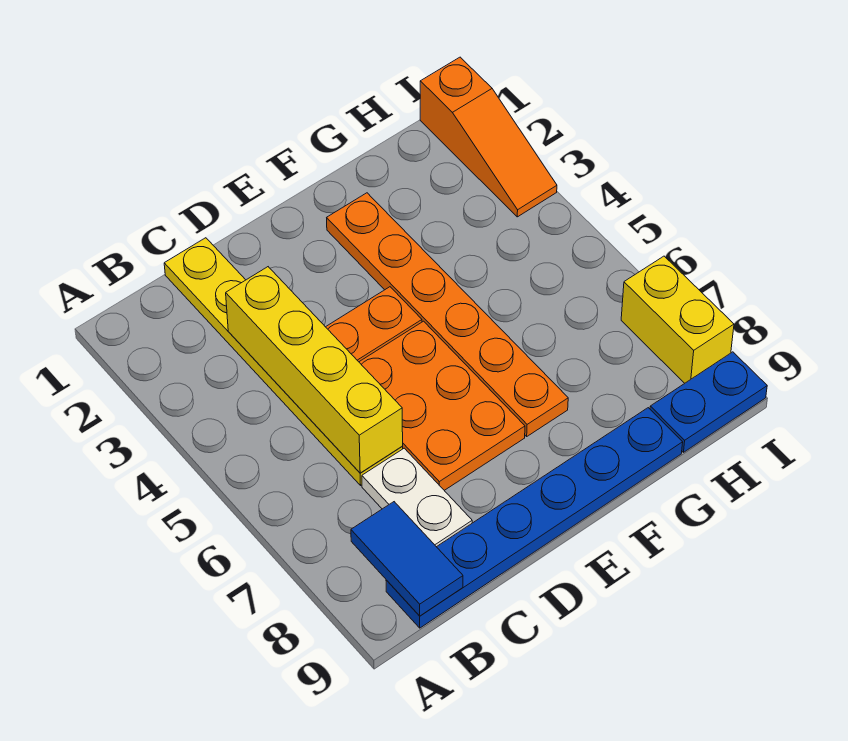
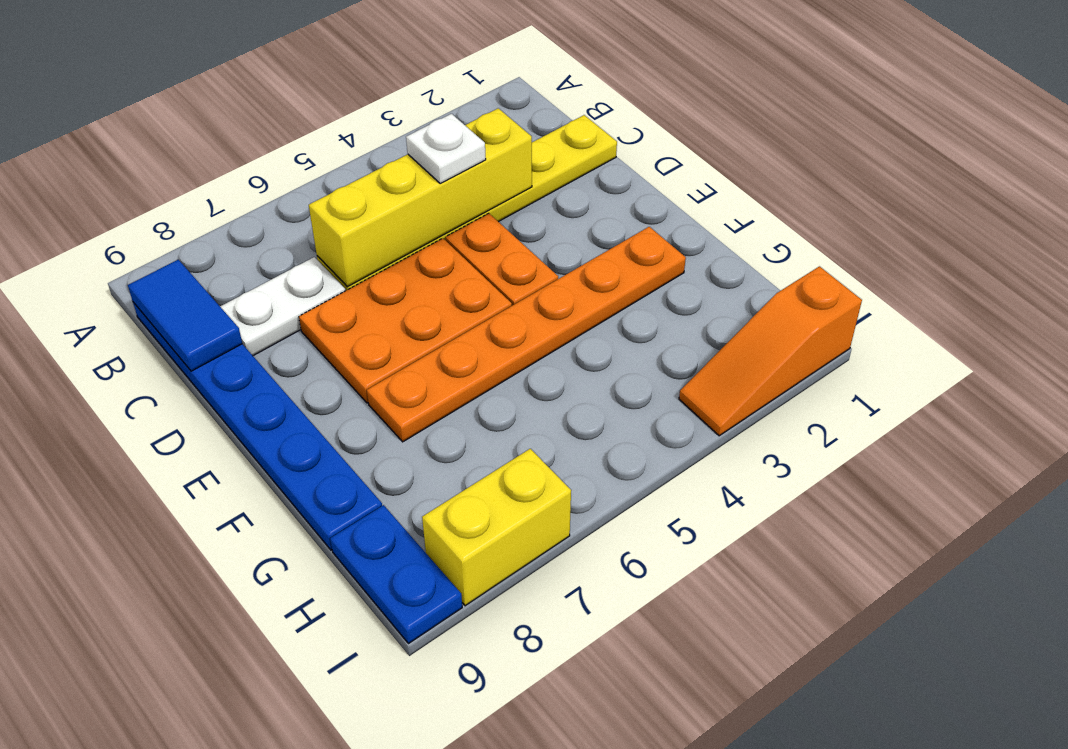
blue 1x2 tile [351,502,463,616] -> blue 1x2 tile turned to [128,260,242,371]
none -> white 1x1 plate [406,114,486,183]

